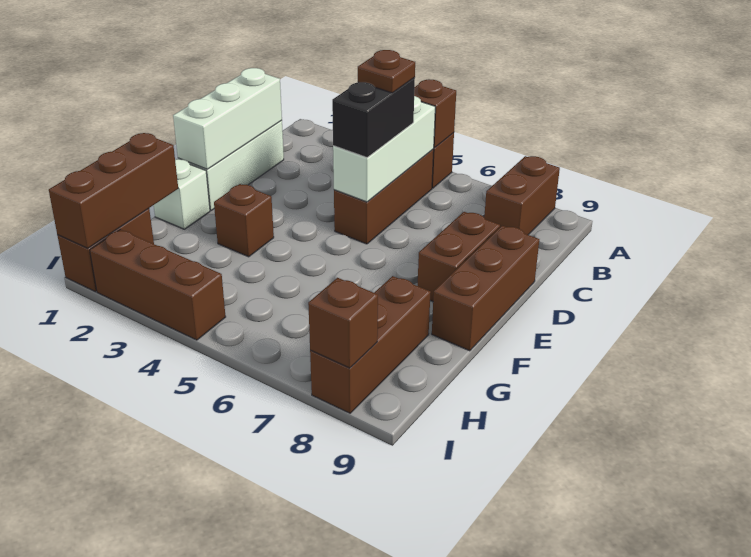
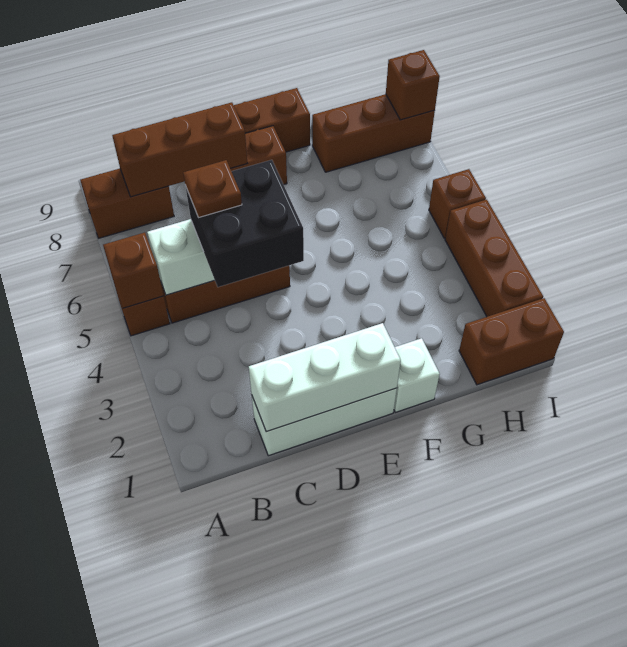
black 1x2 brick [332,78,415,158] -> black 2x2 brick [185,160,304,287]
brown 1x1 brick [214,184,274,257] -> brown 1x1 brick moved to [429,169,486,239]
brown 1x3 brick [49,133,178,248] -> brown 1x3 brick moved to [112,102,247,197]

